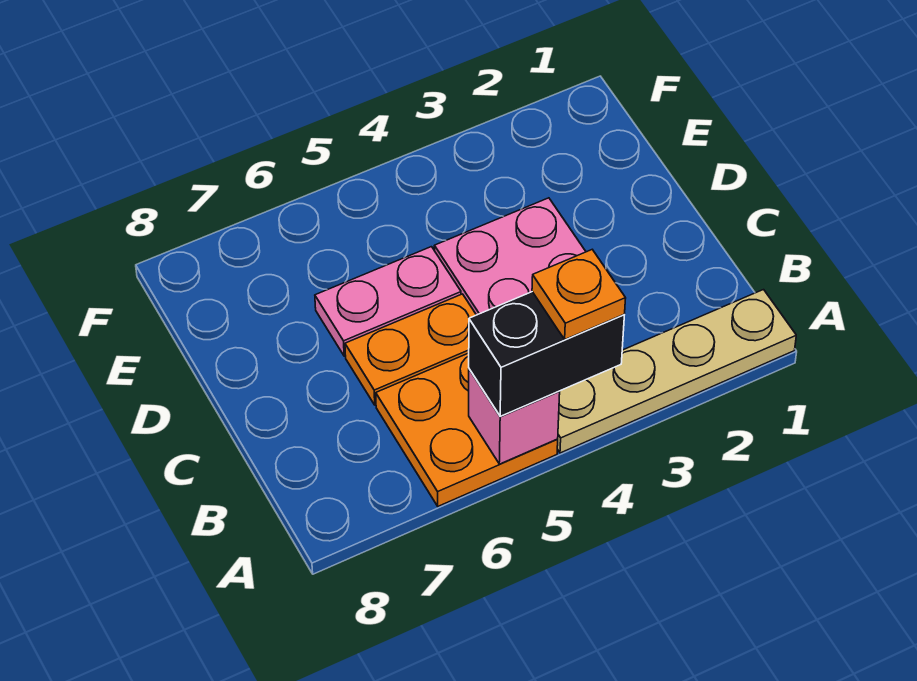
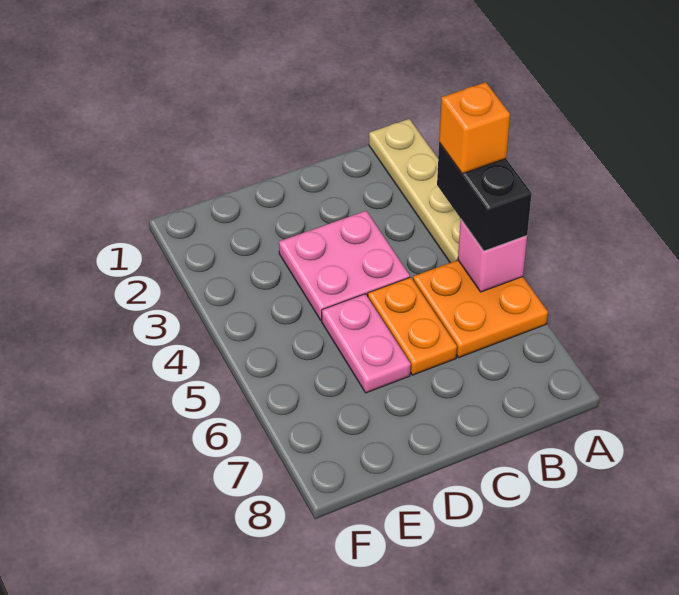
orange 1x1 plate [532,250,626,339] -> orange 1x1 brick [439,82,510,174]

